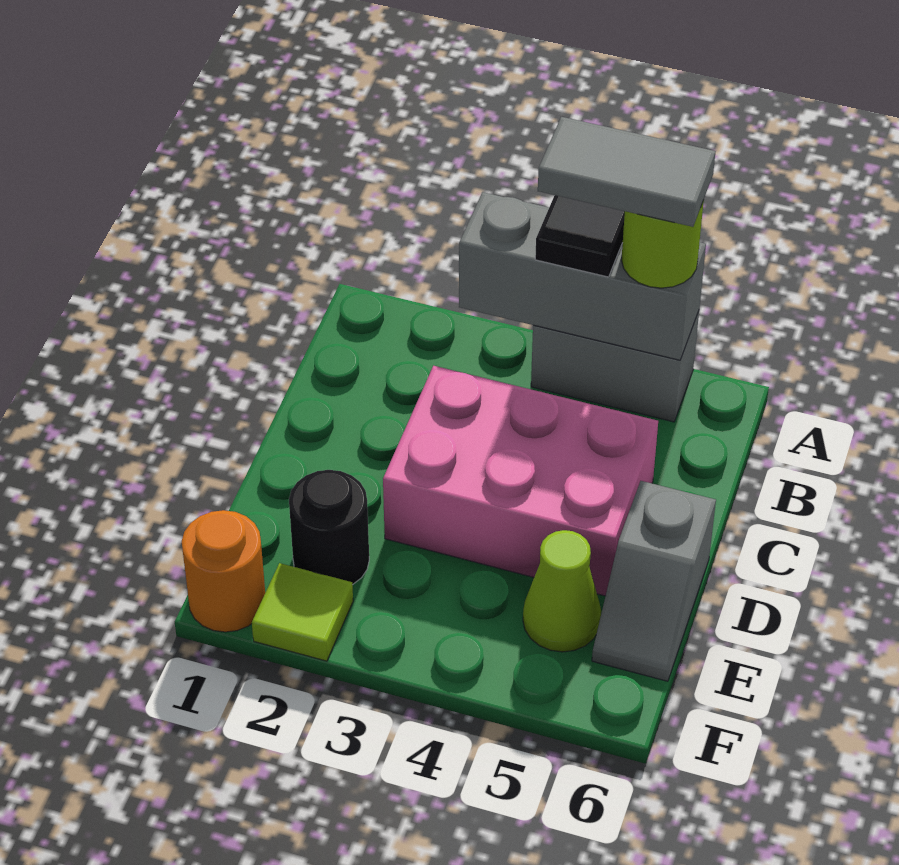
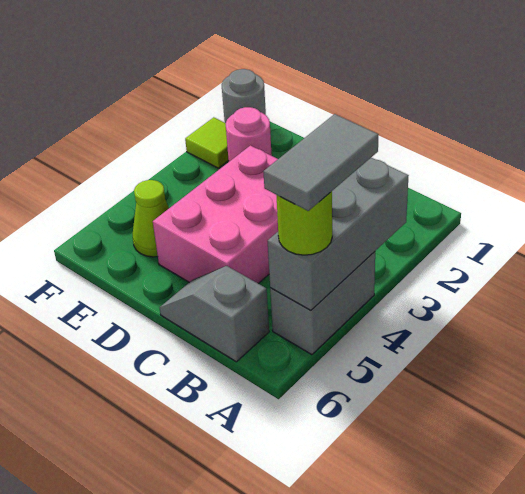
black 1x1 tile [535,195,625,277] -> none
grey 1x2 slope [592,481,716,681] -> grey 1x2 slope moved to [160,266,269,362]
black 1x1 round brick [289,470,369,585] -> pink 1x1 round brick [226,107,272,162]
orange 1x1 round brick [182,510,265,632] -> grey 1x1 round brick [222,69,266,123]

